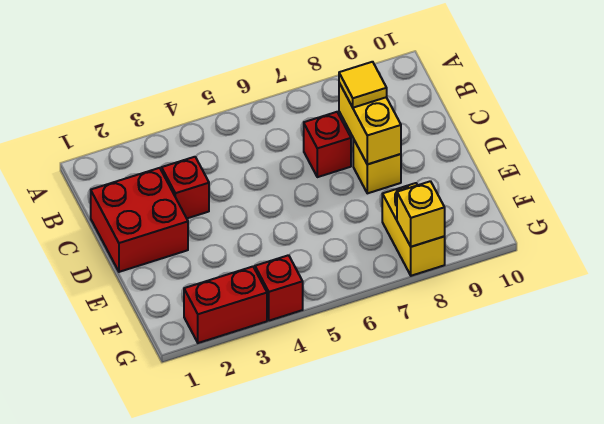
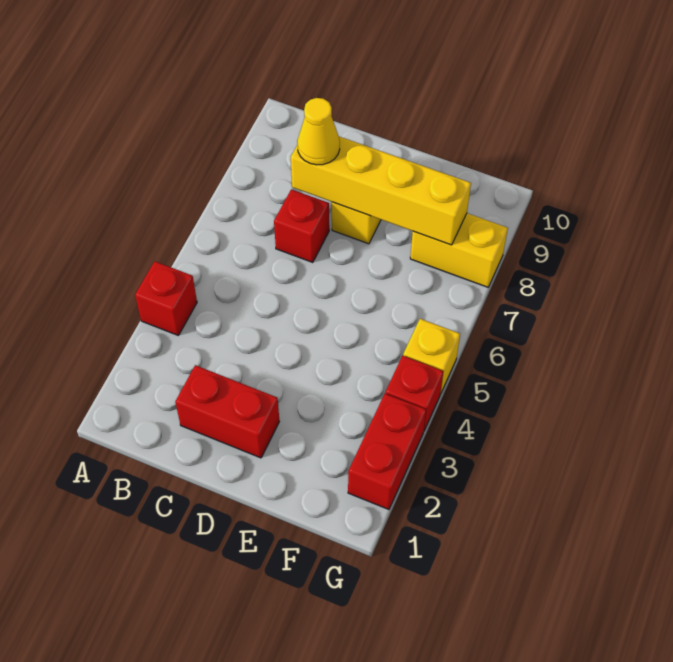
red 2x2 brick [91,168,188,272] -> red 1x2 brick [175,365,279,458]
red 1x1 brick [162,157,209,218] -> red 1x1 brick moved to [135,261,197,336]
yellow 1x2 brick [339,83,401,164] -> yellow 1x4 brick [291,137,471,245]
yellow 1x1 tile [339,62,387,108] -> yellow 1x1 cone [297,98,340,165]
yellow 1x1 brick [397,181,445,247] -> yellow 1x1 brick moved to [403,319,460,394]

